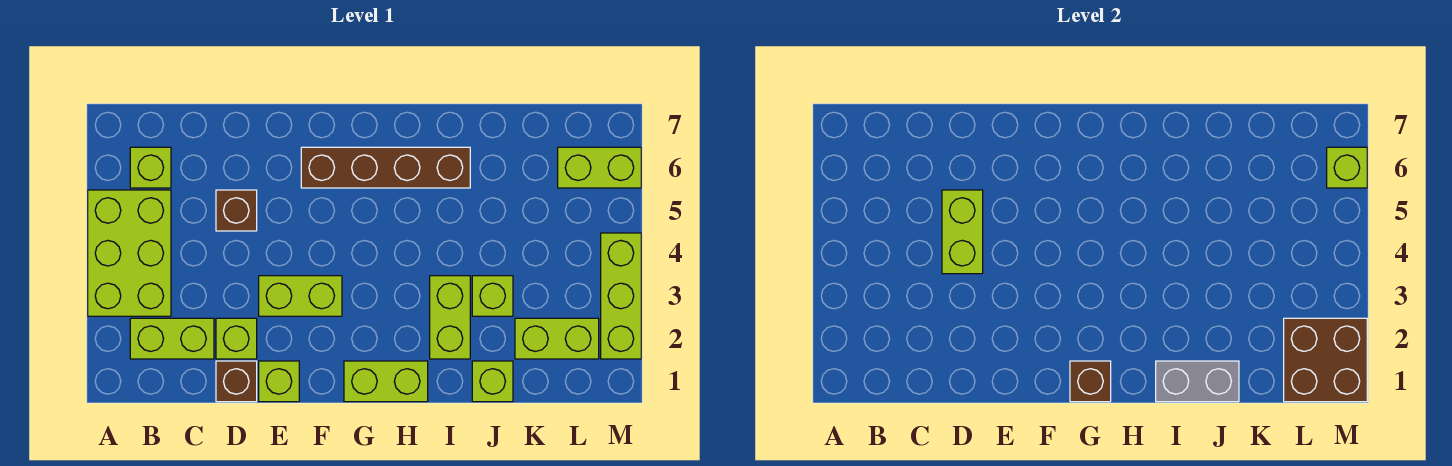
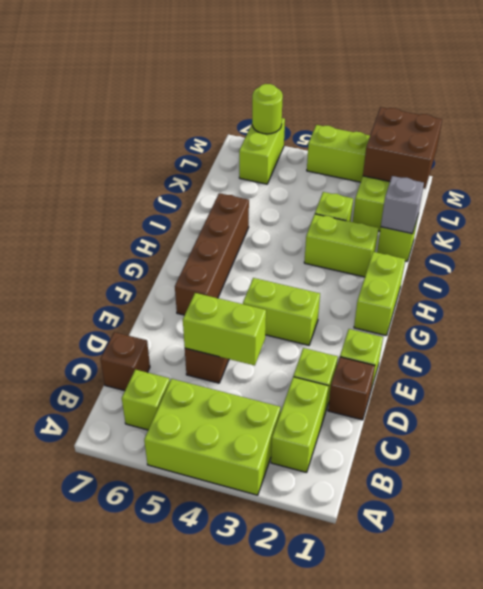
lime 1x2 brick [259,276,342,316] -> lime 1x2 brick turned to [243,278,320,345]
brown 1x1 brick [1070,361,1111,402] -> brown 1x1 brick moved to [100,332,150,391]
grey 1x2 brick [1156,361,1239,402] -> grey 1x1 brick [381,176,424,234]
lime 1x1 brick [1327,147,1367,188] -> lime 1x1 round brick [252,84,283,134]

